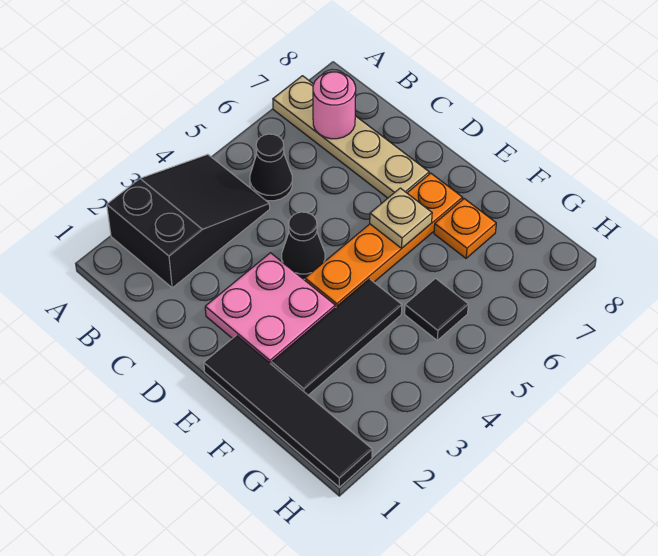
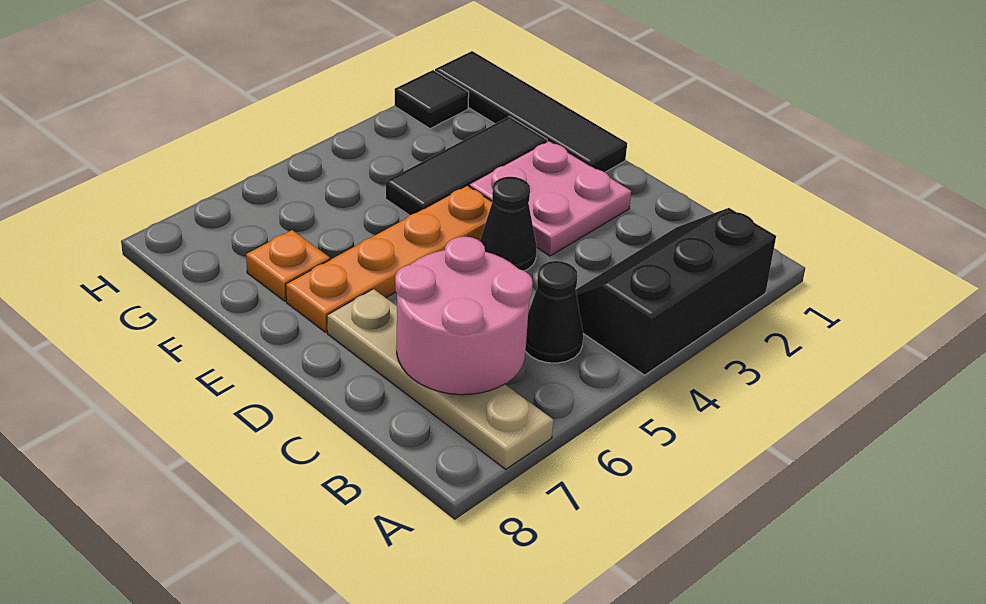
black 2x3 slope [107,154,270,288] -> black 2x3 slope turned to [576,208,776,375]
pink 1x1 round brick [313,72,356,139] -> pink 2x2 round brick [395,237,533,395]
tan 1x1 plate [370,188,432,248] -> none
black 1x1 tile [405,278,468,340] -> black 1x1 tile moved to [395,70,469,129]

